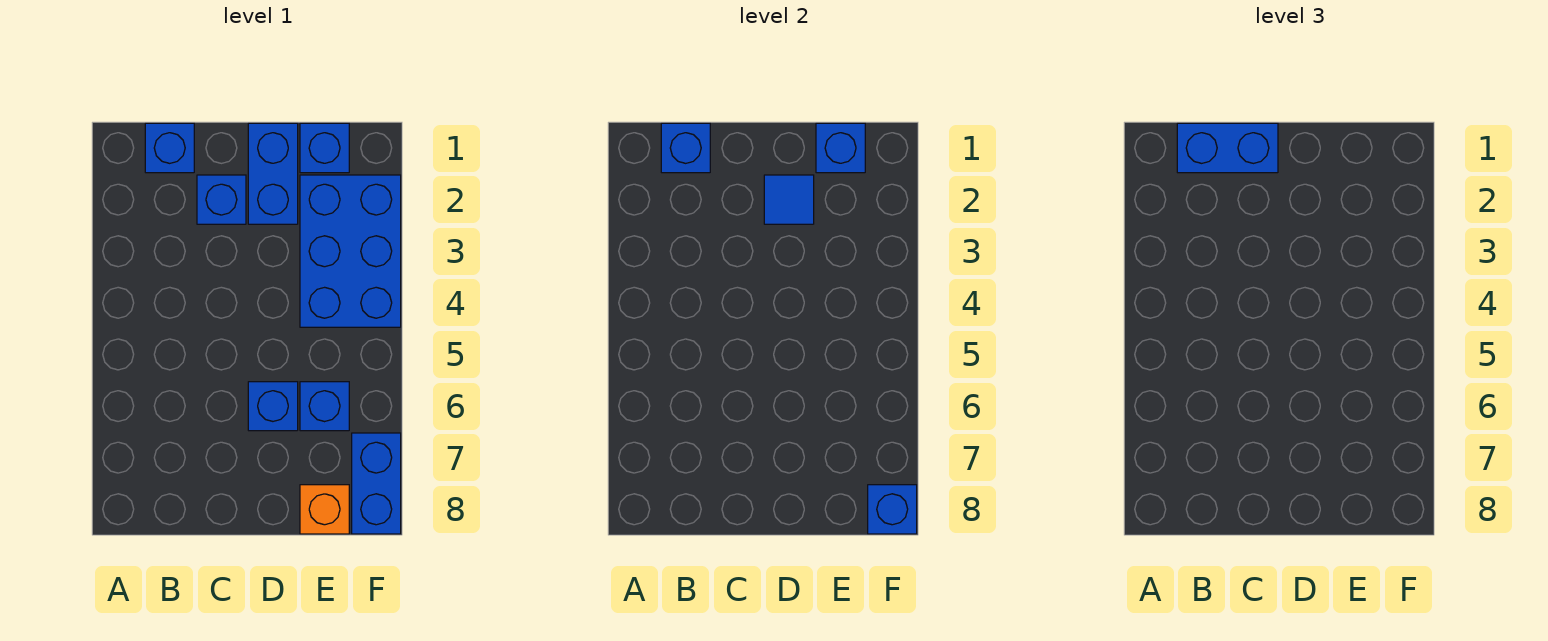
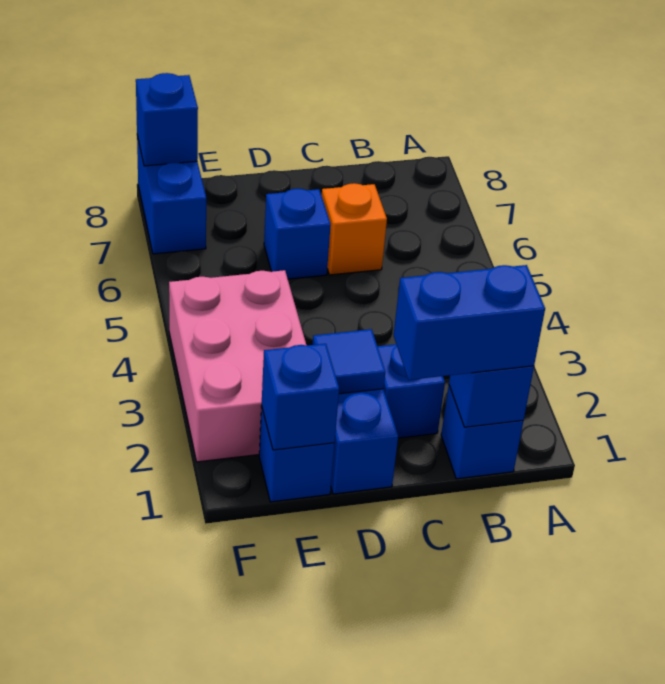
blue 2x3 brick [300,175,401,327] -> pink 2x3 brick [169,270,306,462]
blue 1x1 brick [300,382,349,431] -> none
orange 1x1 brick [300,485,349,534] -> orange 1x1 brick moved to [322,183,387,275]

